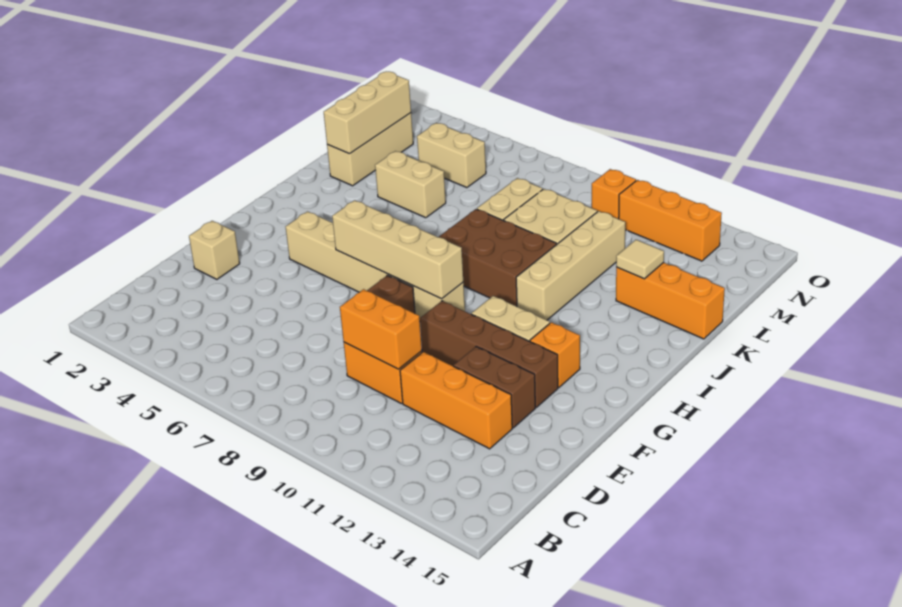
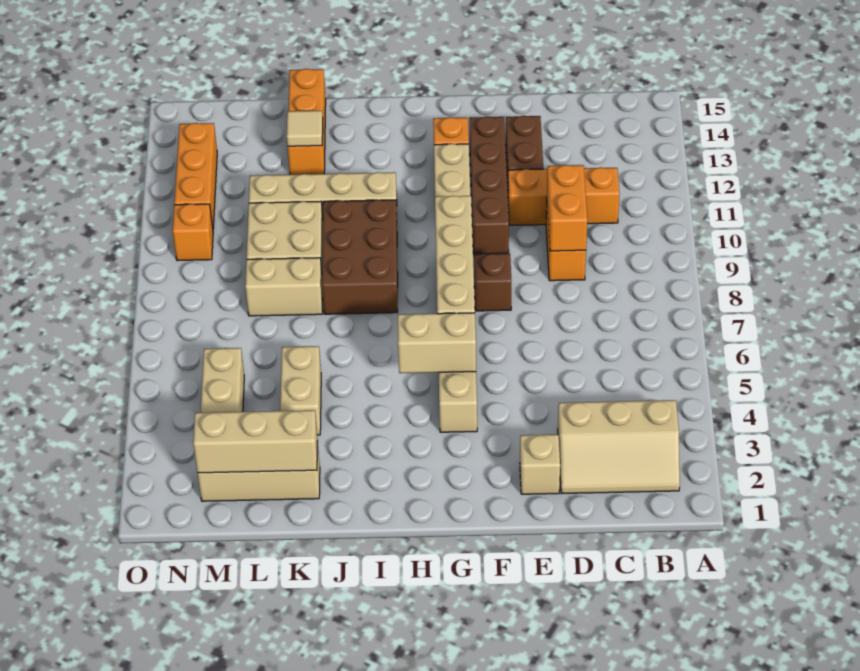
none -> tan 2x3 slope [558,400,680,494]
orange 1x3 brick [400,352,512,449] -> orange 1x3 brick turned to [508,167,620,225]
none -> tan 1x2 brick [398,313,476,373]

